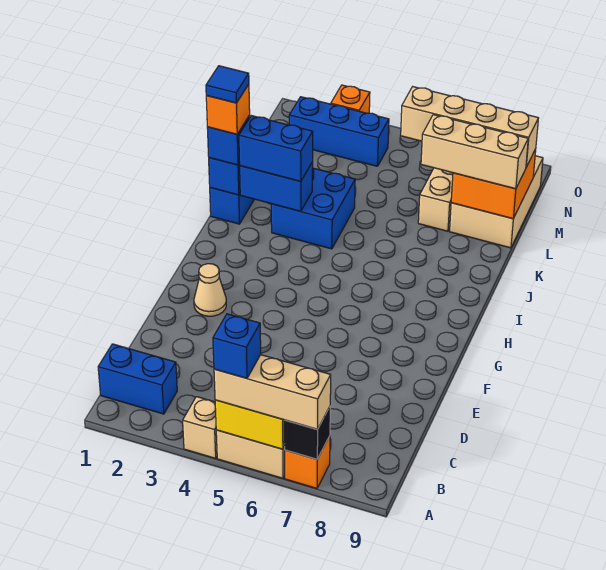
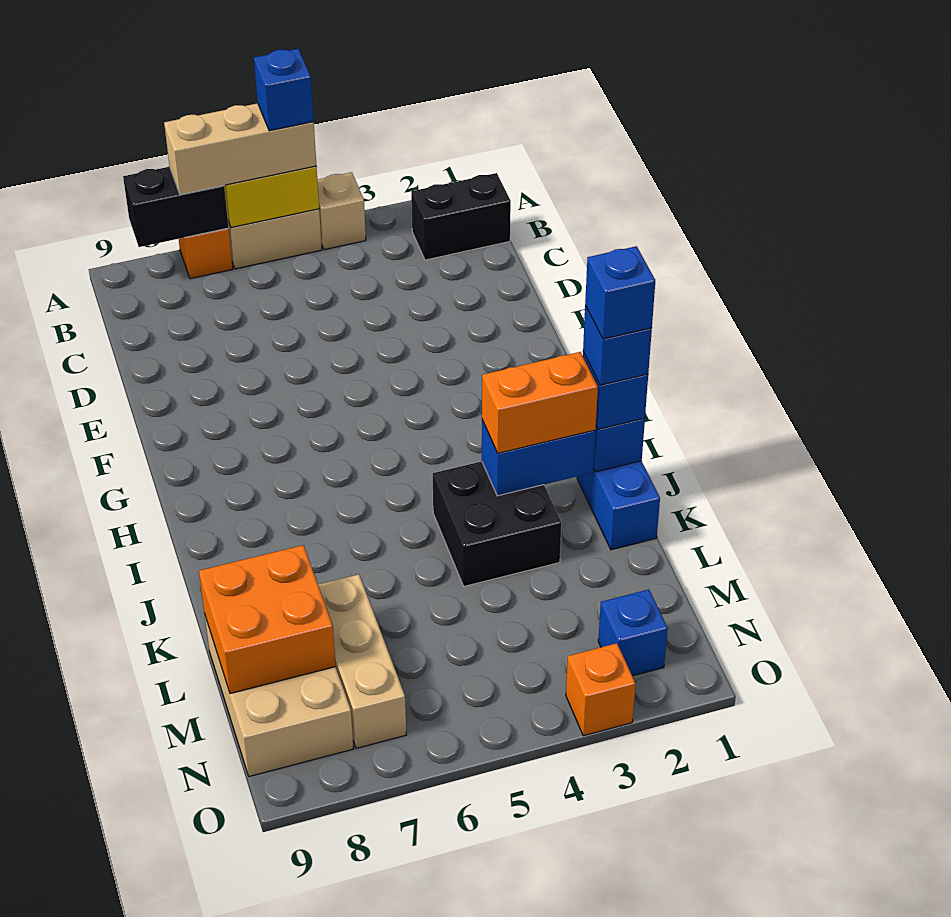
black 1x1 brick [284,407,330,459] -> black 1x2 brick [123,167,229,247]
blue 1x2 brick [98,344,177,414] -> black 1x2 brick [411,173,511,260]
tan 1x1 cone [194,264,226,316] -> none
orange 1x1 brick [206,84,250,134] -> blue 1x1 brick [583,306,652,385]
blue 1x1 tile [206,66,249,103] -> blue 1x1 brick [585,246,655,339]
blue 1x2 brick [239,116,313,181] -> orange 1x2 brick [482,352,598,453]
blue 2x2 brick [271,168,355,249] -> black 2x2 brick [433,461,561,586]
tan 1x3 brick [421,115,528,189] -> none
tan 1x4 brick [401,87,539,167] -> none
blue 1x3 brick [289,97,389,166] -> blue 1x1 brick [598,590,668,676]

